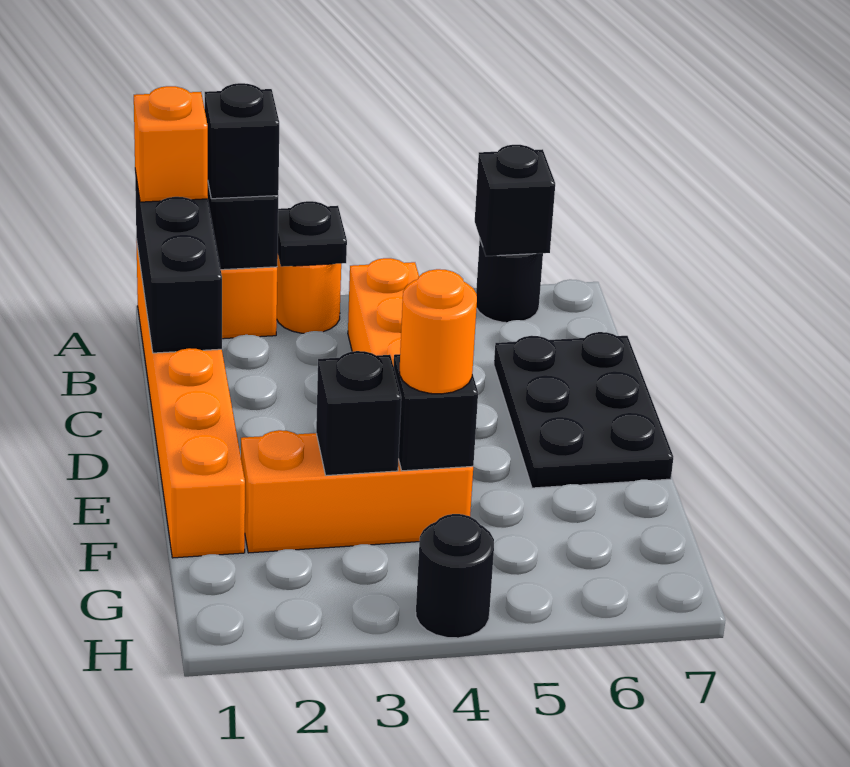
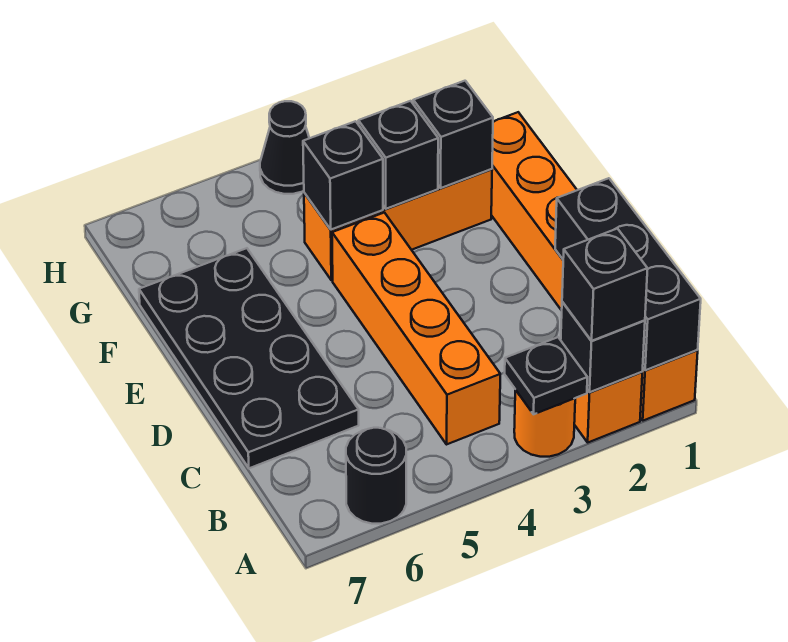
orange 1x1 brick [134,86,208,202] -> none
black 1x1 brick [475,145,555,256] -> black 1x1 brick moved to [413,81,493,188]
black 2x3 plate [494,332,673,488] -> black 2x4 plate [139,248,359,468]
orange 1x1 round brick [400,269,477,394] -> none
black 1x1 round brick [416,514,494,638] -> black 1x1 cone [260,101,309,194]

